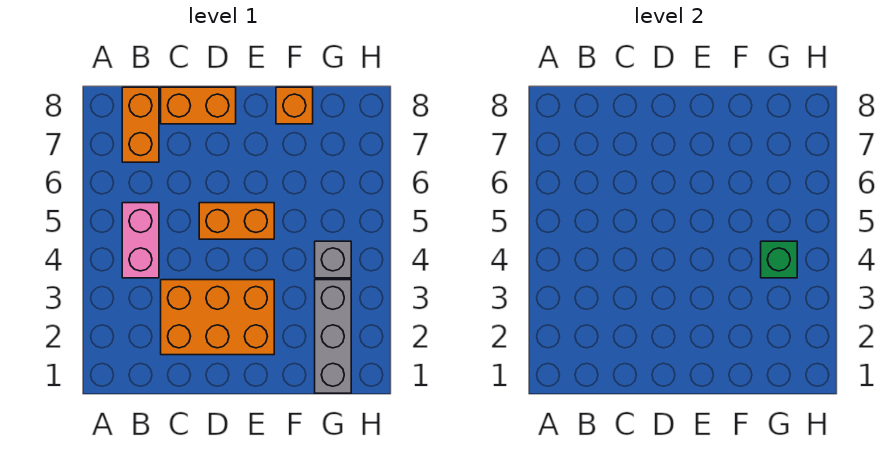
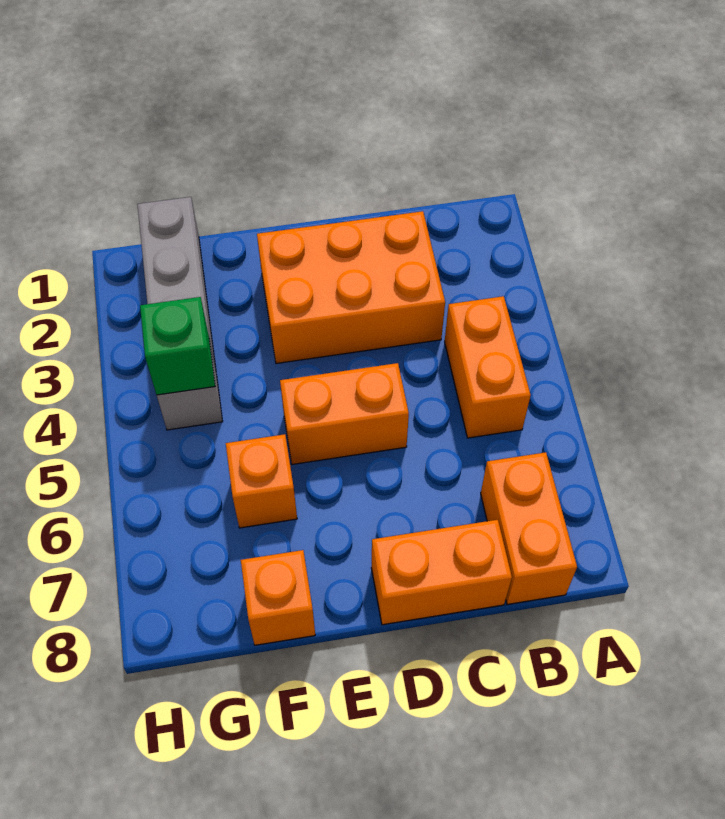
pink 1x2 brick [122,203,159,278] -> orange 1x2 brick [445,296,531,438]
none -> orange 1x1 brick [226,434,297,528]

